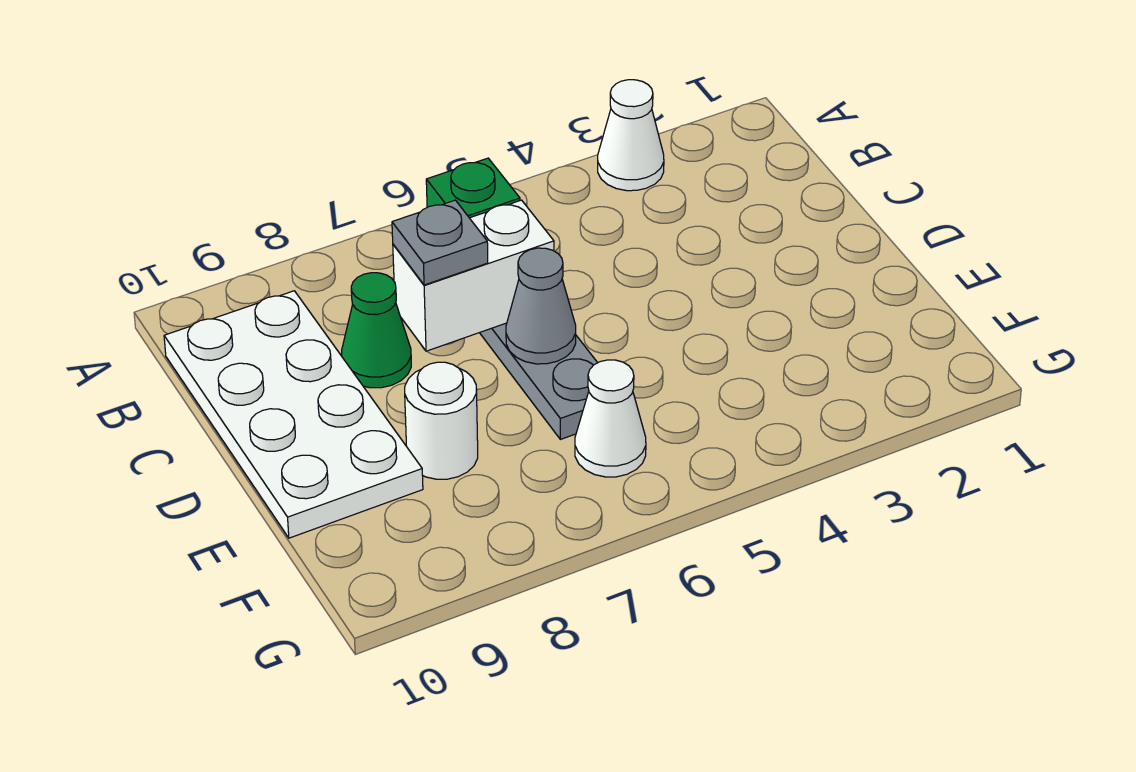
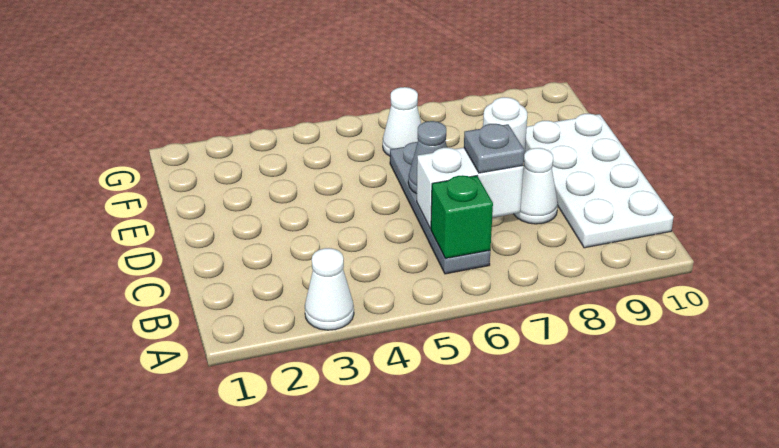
green 1x1 cone [342,273,411,388] -> white 1x1 cone [514,148,558,224]

